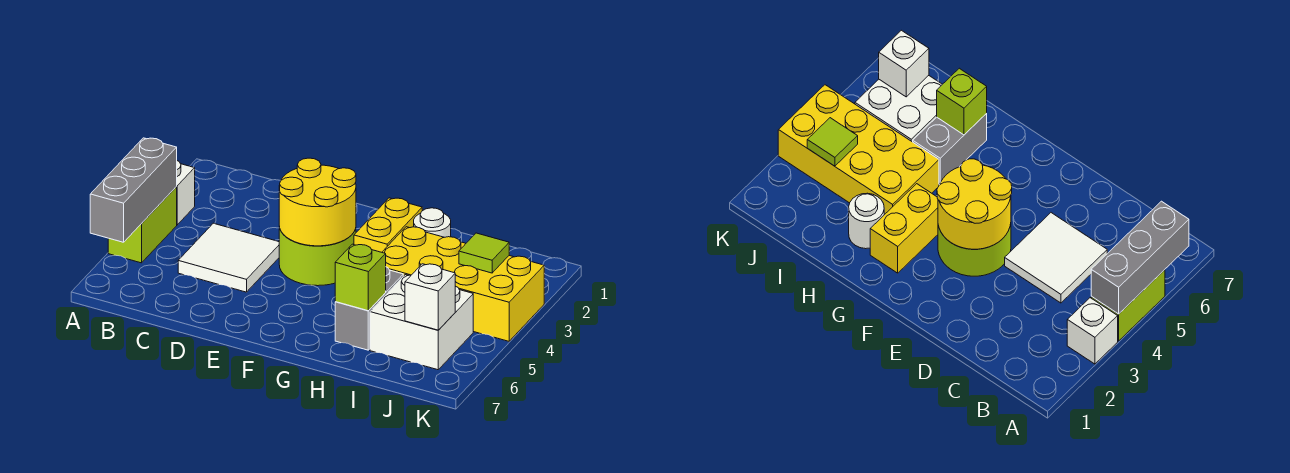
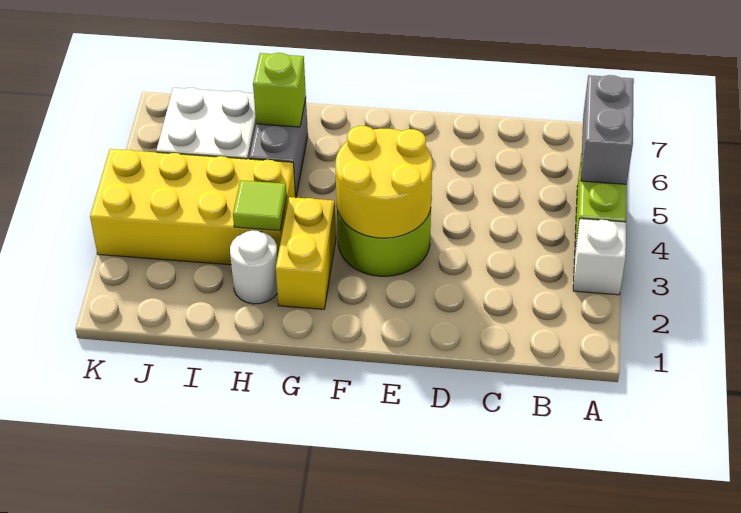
grey 1x3 brick [90,138,177,242] -> grey 1x2 brick [581,75,634,184]
white 2x2 tile [178,223,279,292] -> none
lime 1x1 tile [459,233,509,273] -> lime 1x1 tile moved to [233,180,287,231]
white 1x1 brick [405,264,455,330] -> none

